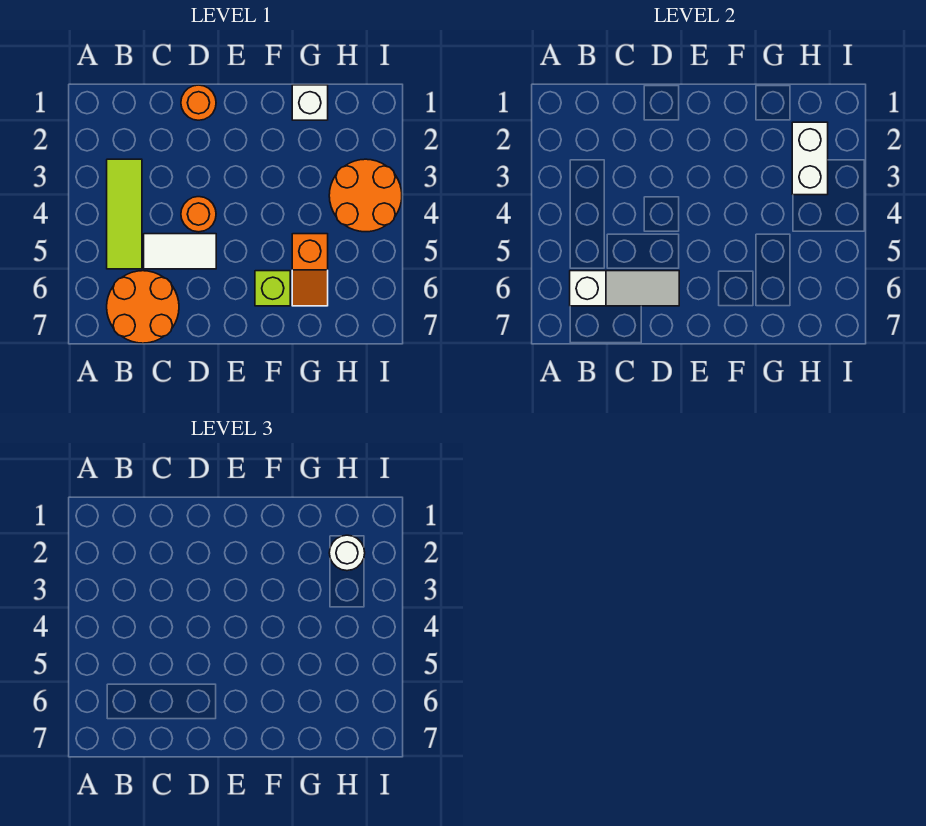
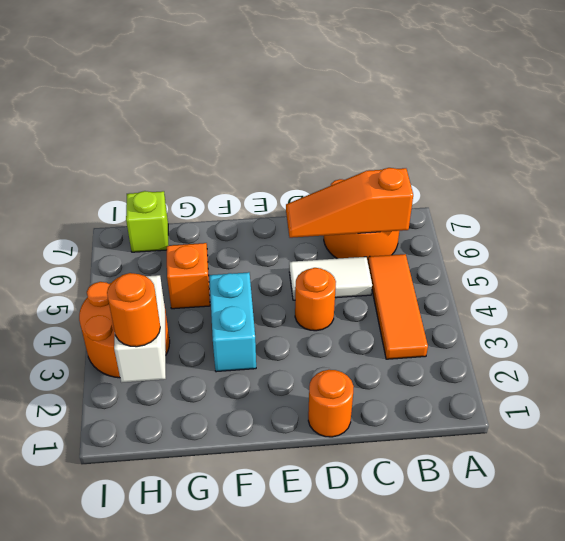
lime 1x3 tile [107,159,142,269] -> orange 1x3 tile [368,254,428,359]
white 1x3 slope [570,271,679,306] -> orange 1x3 slope [286,168,413,238]
none -> cyan 1x2 brick [209,272,256,372]
lime 1x1 brick [255,271,290,306] -> lime 1x1 brick moved to [126,191,168,252]
white 1x1 brick [292,85,328,120] -> none
white 1x1 round brick [329,535,365,571] -> orange 1x1 round brick [107,273,160,347]

